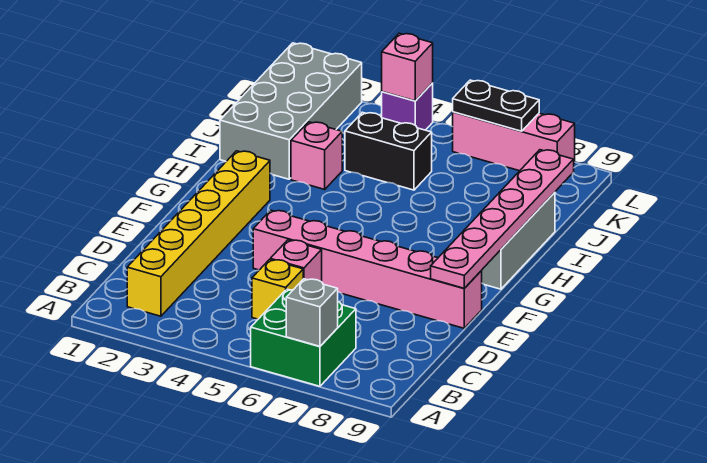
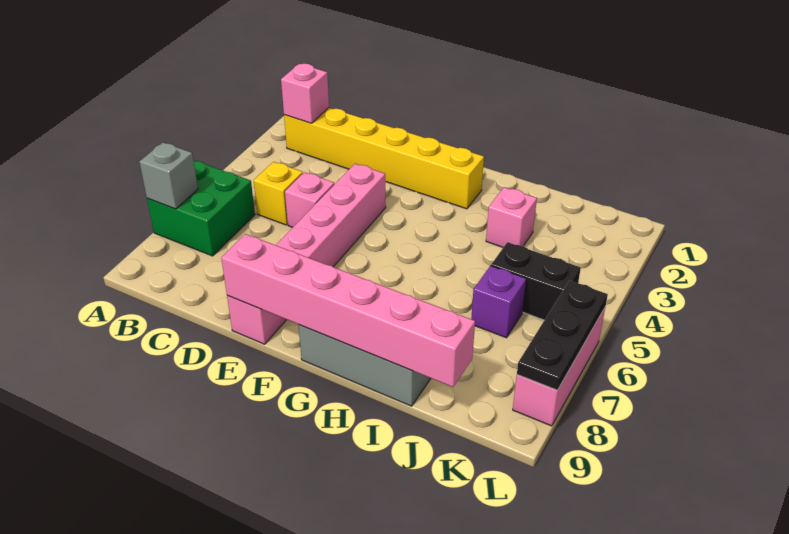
pink 1x6 plate [431,150,574,288] -> pink 1x6 brick [221,234,475,387]
grey 2x4 brick [220,43,362,179] -> none
black 1x2 brick [345,112,432,190] -> black 1x2 brick turned to [491,242,581,320]
purple 1x1 brick [382,83,433,130] -> purple 1x1 brick moved to [471,266,526,338]
pink 1x1 brick [382,33,433,101] -> pink 1x1 brick moved to [281,64,329,123]
black 1x2 plate [453,80,539,131] -> black 1x3 plate [517,281,608,390]

